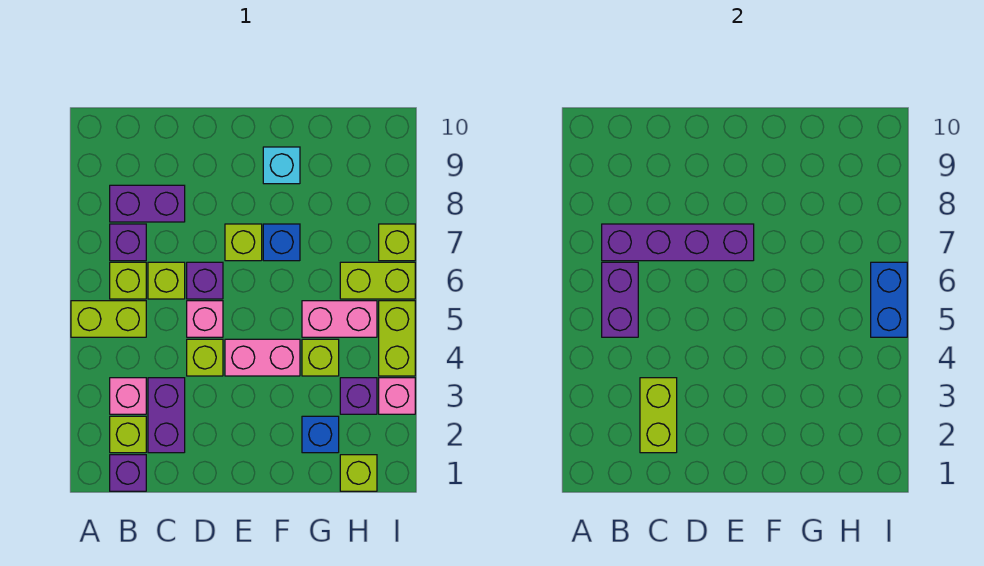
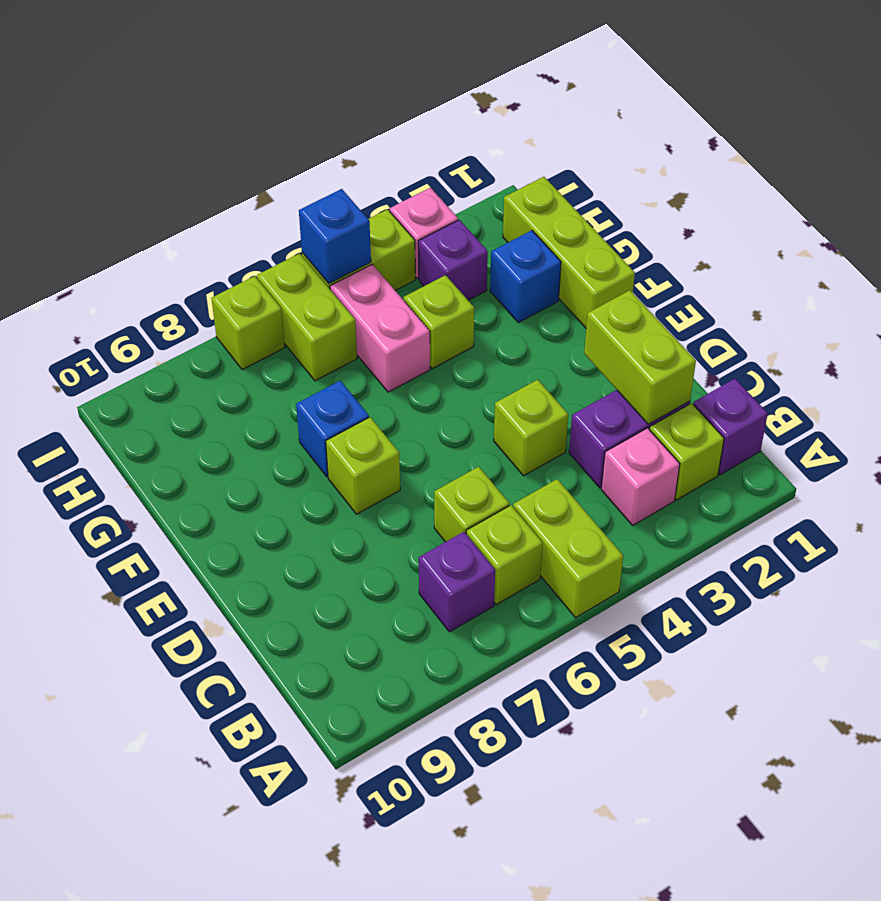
purple 1x2 brick [602,262,638,337] -> none
purple 1x4 brick [602,224,754,261] -> none
purple 1x2 brick [110,185,185,222] -> none
lime 1x2 brick [640,378,677,453] -> lime 1x2 brick turned to [584,290,696,424]
pink 1x1 brick [187,301,223,337] -> none
purple 1x1 brick [187,262,223,299] -> none
pink 1x2 brick [225,339,300,376] -> none
cyan 1x1 brick [263,147,300,184] -> none
lime 1x1 brick [340,455,377,491] -> lime 1x3 brick [503,177,635,328]
blue 1x2 brick [871,262,907,337] -> blue 1x1 brick [299,189,371,283]

